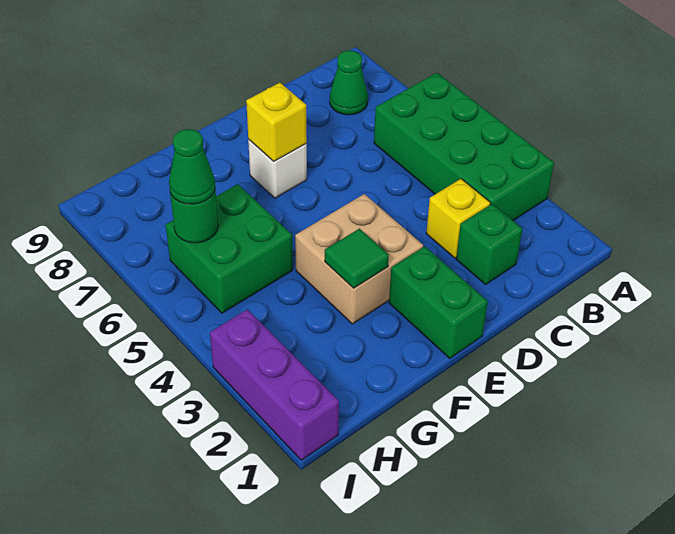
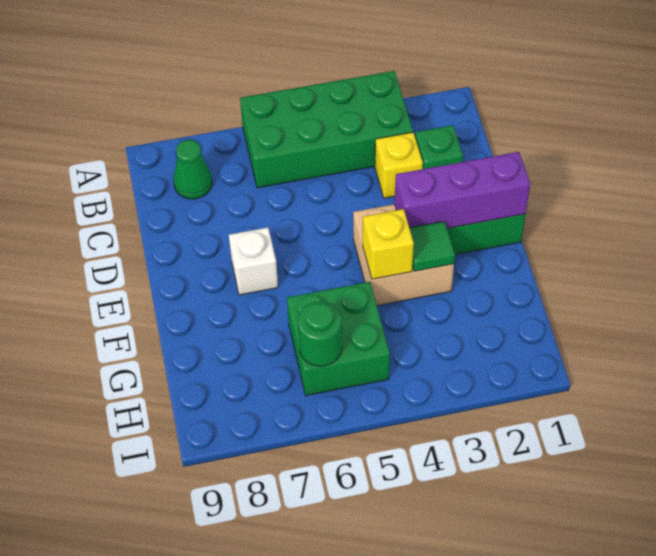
yellow 1x1 brick [246,83,307,161] -> yellow 1x1 brick moved to [363,209,414,279]
green 1x1 cone [169,129,215,204] -> none
purple 1x3 brick [210,309,339,460] -> purple 1x3 brick moved to [395,152,530,228]

